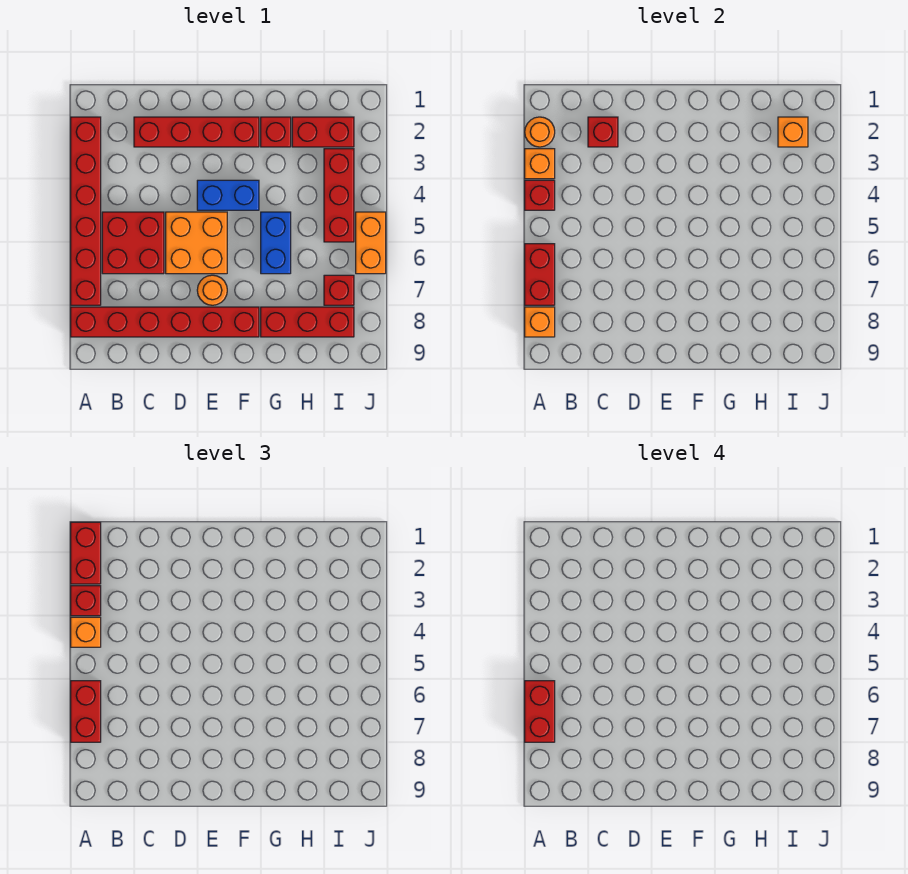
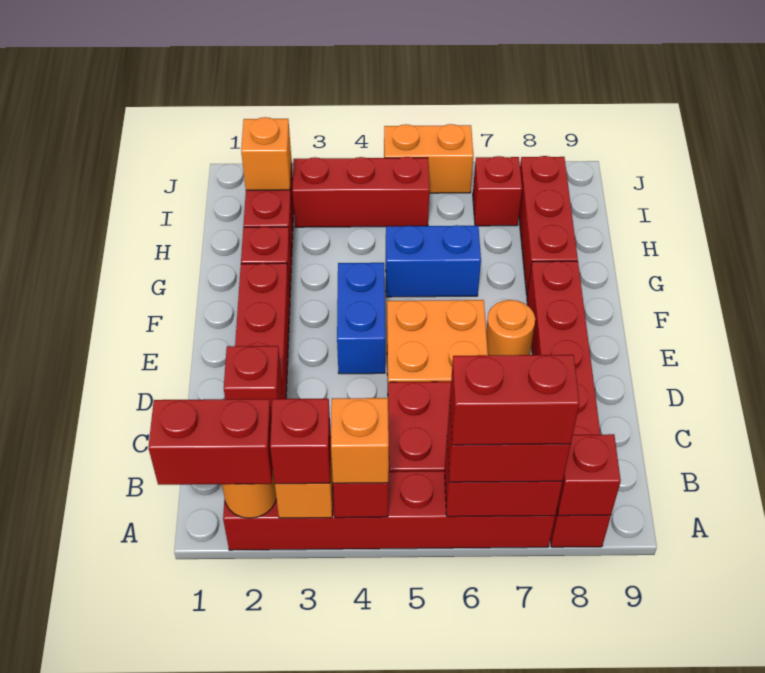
orange 1x1 brick [525,307,555,337] -> red 1x1 brick [557,434,621,516]

